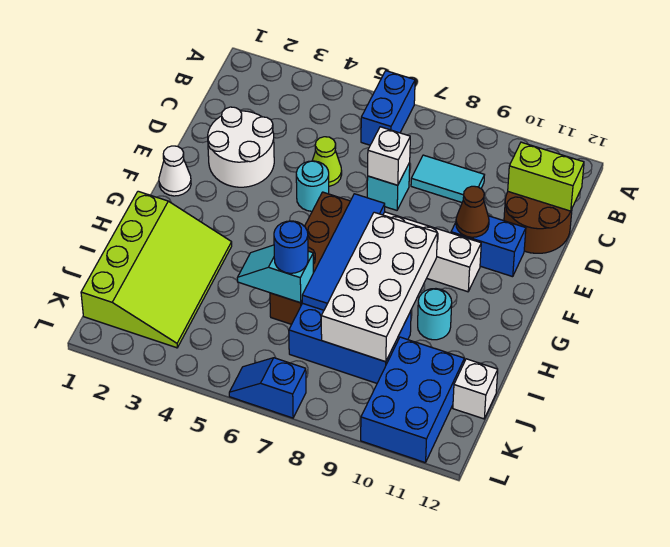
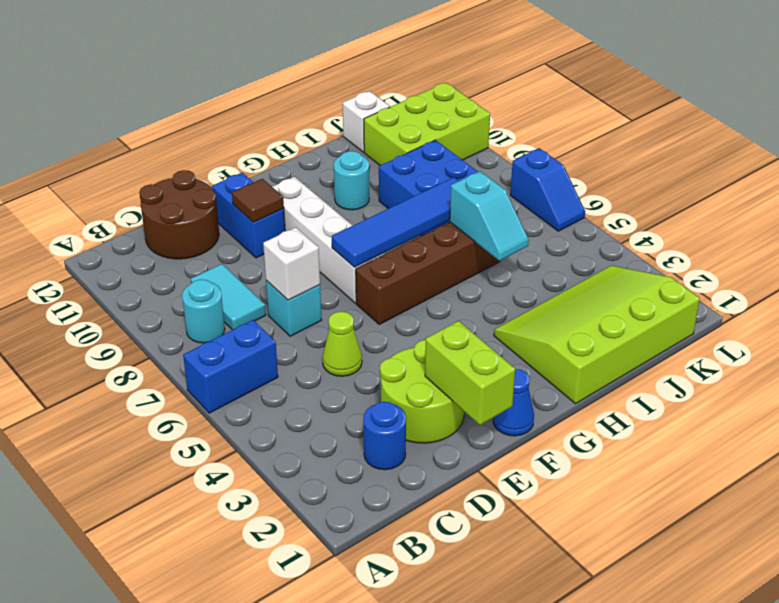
lime 1x2 brick [508,142,584,211] -> lime 1x2 brick moved to [425,321,515,425]
white 2x2 round brick [208,107,274,187] -> lime 2x2 round brick [380,340,464,443]
cyan 1x1 round brick [296,161,329,211] -> cyan 1x1 round brick moved to [182,279,225,343]
brown 1x1 cone [456,186,489,237] -> brown 1x1 tile [232,179,284,222]
white 1x1 cone [159,146,191,196] -> blue 1x1 cone [493,369,534,436]
white 2x4 brick [321,212,437,362] -> none
blue 1x1 round brick [274,221,308,273] -> blue 1x1 round brick moved to [363,402,406,470]
blue 2x3 brick [361,337,464,463] -> lime 2x3 brick [364,83,490,165]

